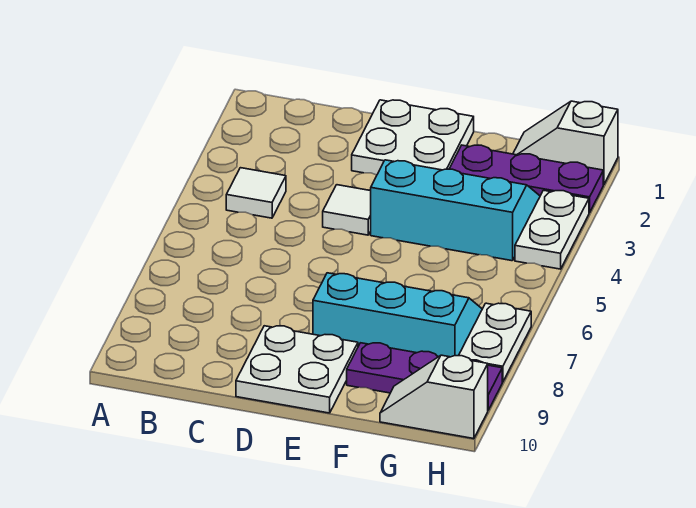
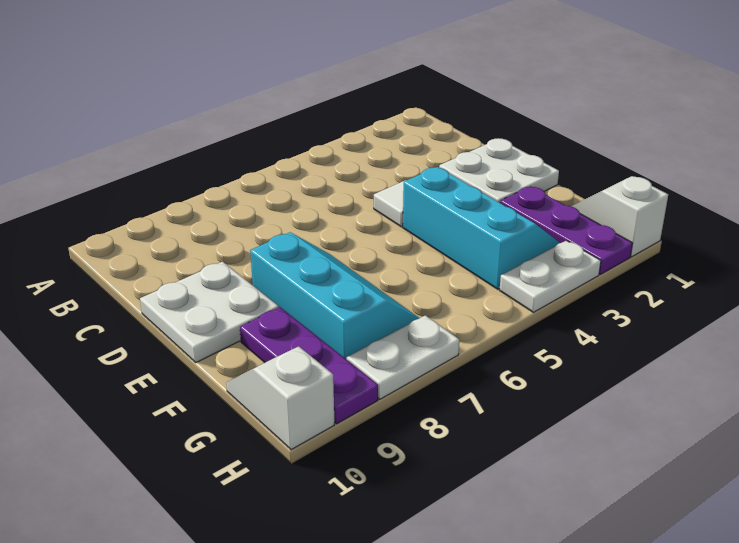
white 1x1 tile [226,168,286,218] -> none

